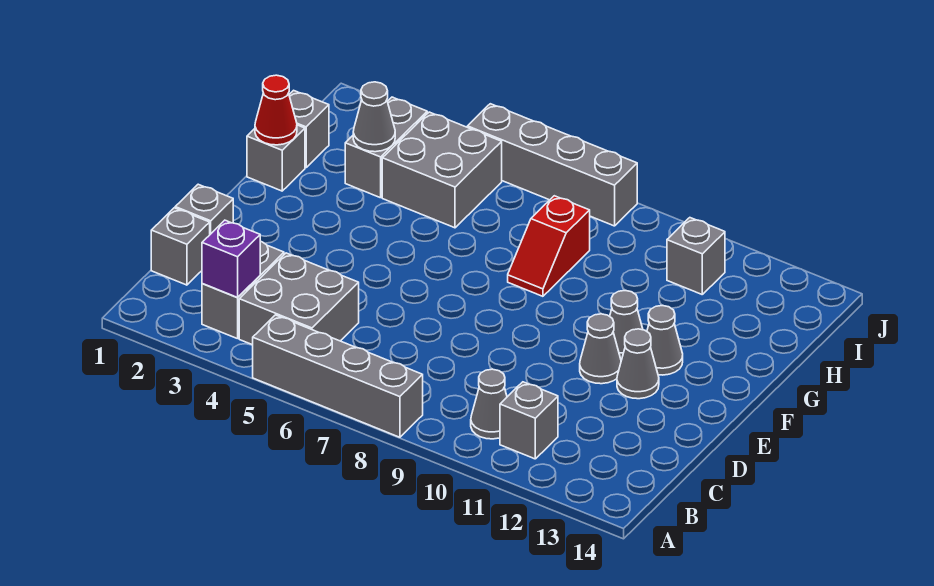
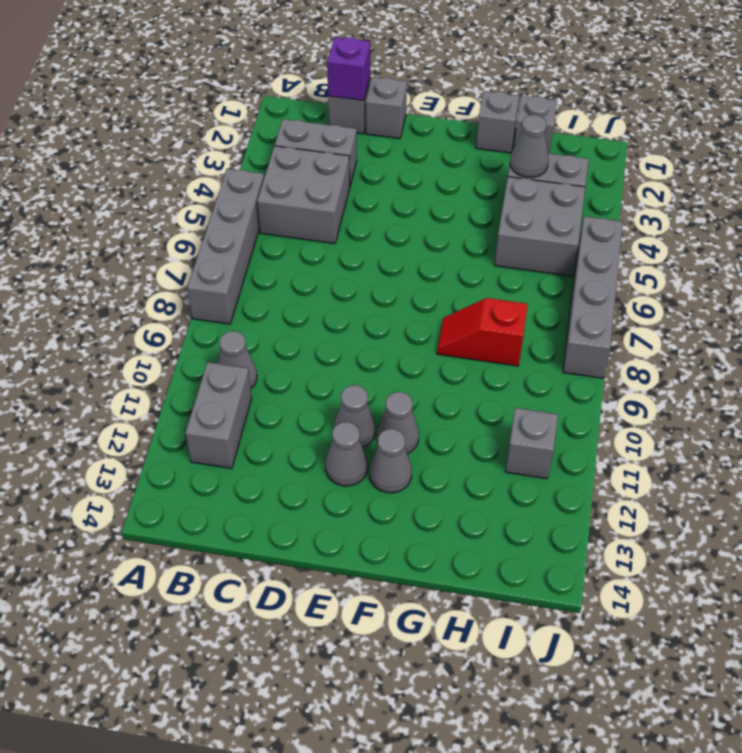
purple 1x1 brick [202,220,260,297] -> purple 1x1 brick moved to [327,37,370,101]
grey 1x1 brick [500,382,558,459] -> grey 1x2 brick [185,362,252,469]
red 1x1 cone [255,75,297,145] -> none

